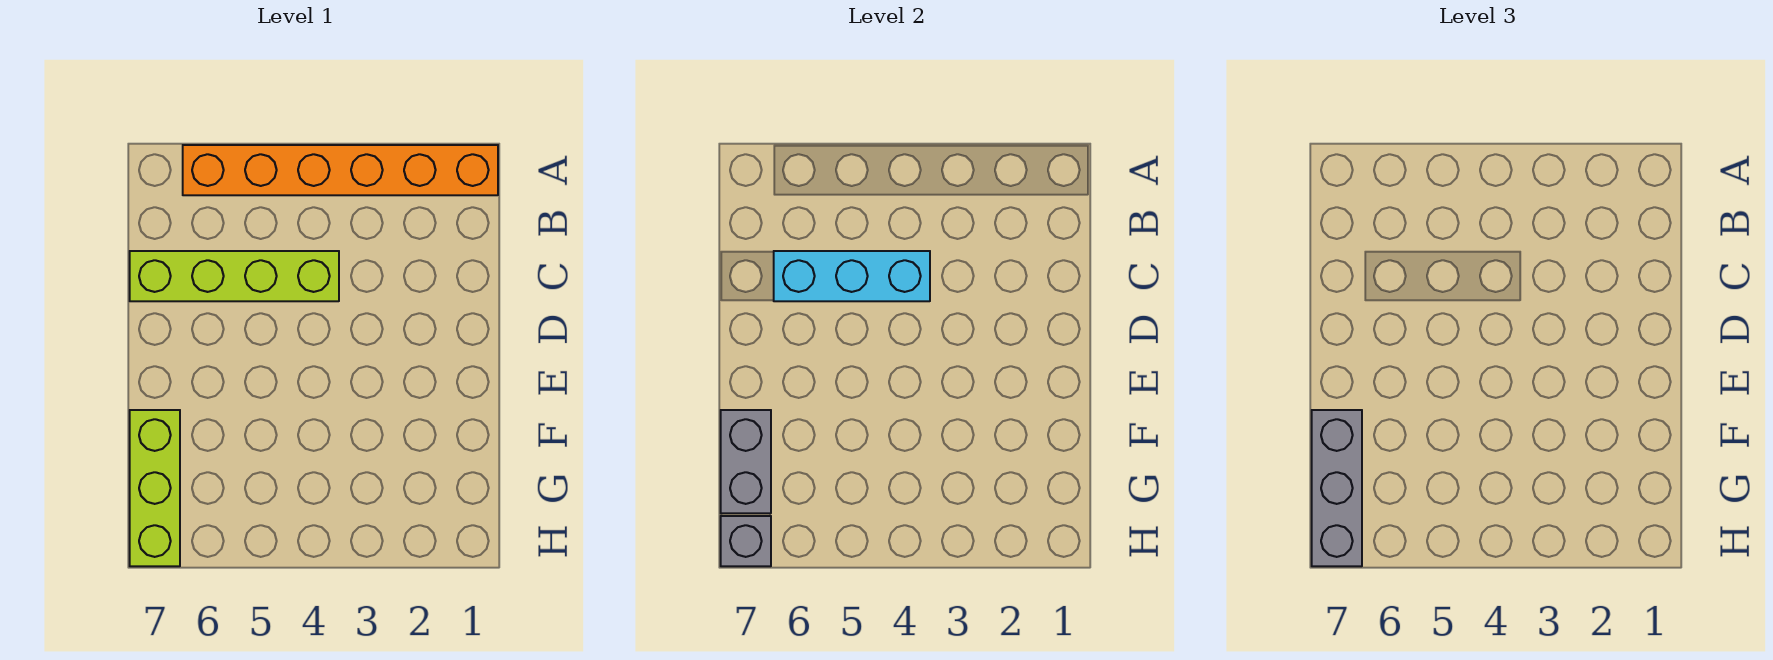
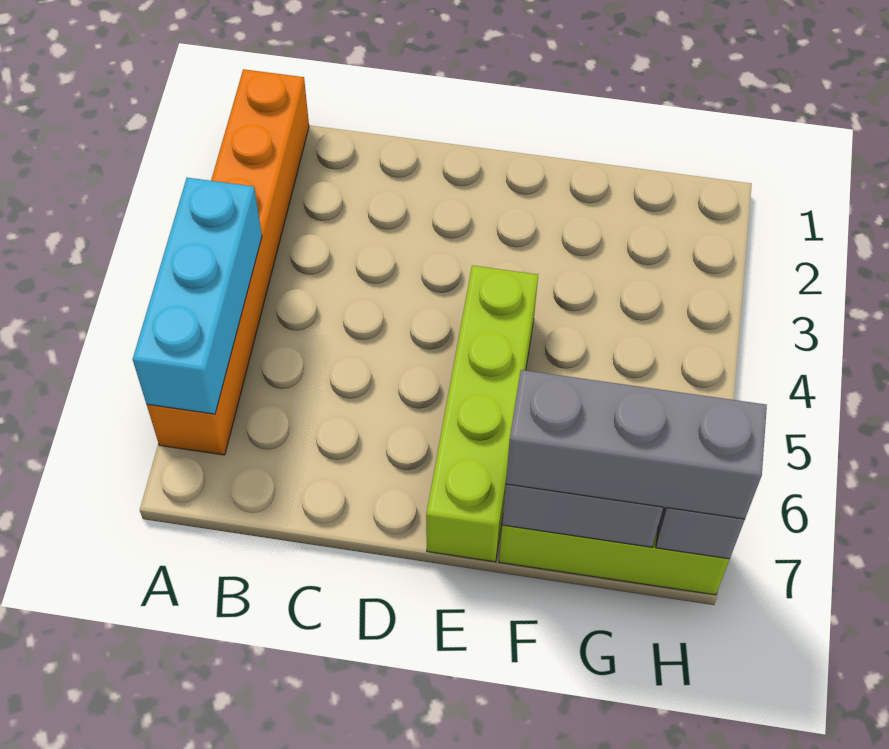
lime 1x4 brick [130,251,339,301] -> lime 1x4 brick moved to [426,265,538,562]
cyan 1x3 brick [774,251,930,301] -> cyan 1x3 brick moved to [133,178,262,414]

